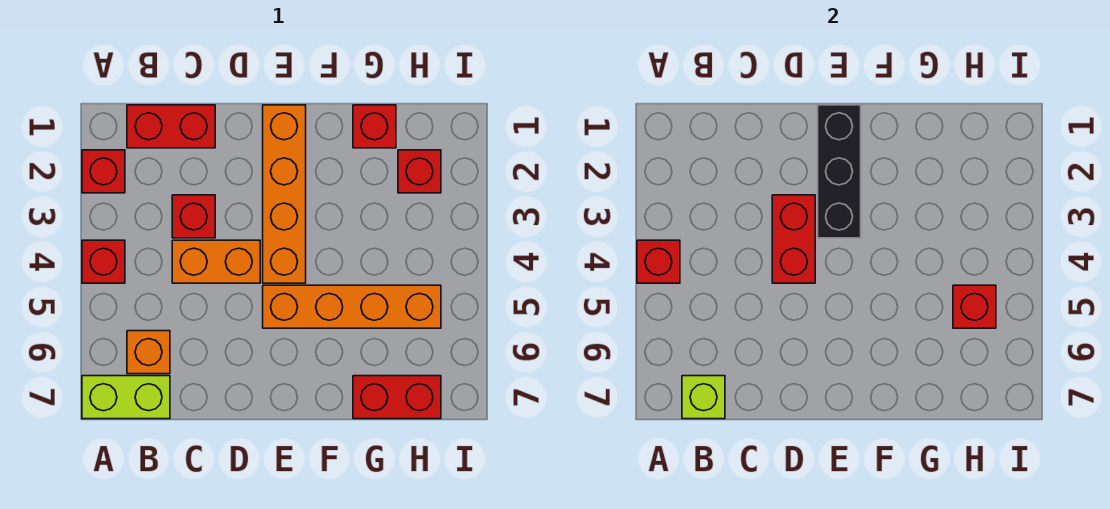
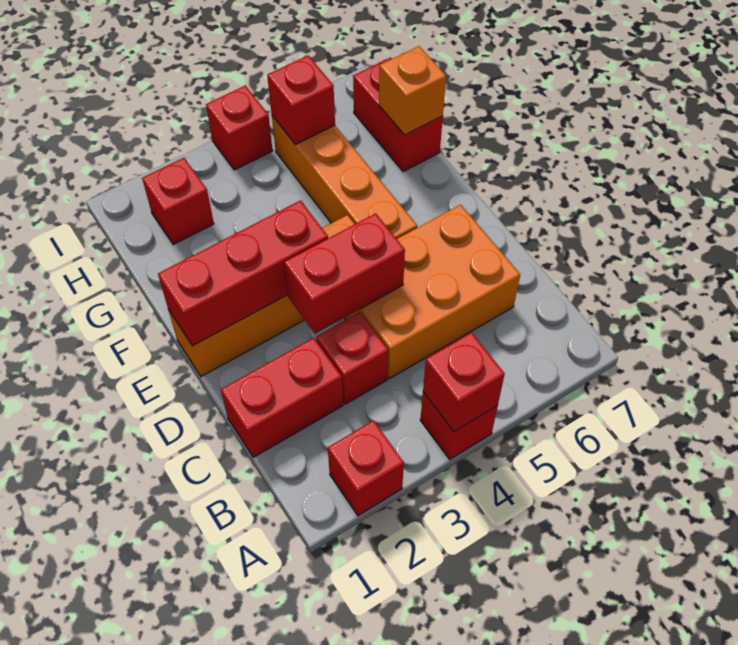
lime 1x2 brick [82,376,170,419] -> none
red 1x2 brick [127,105,215,148] -> red 1x2 brick turned to [221,338,343,457]
orange 1x1 brick [127,331,170,374] -> orange 1x1 brick moved to [379,46,446,135]
lime 1x1 brick [682,376,725,419] -> none
orange 1x2 brick [172,240,260,283] -> orange 2x3 brick [345,205,520,379]
black 1x3 brick [818,105,861,238] -> red 1x3 brick [158,200,328,346]
red 1x1 brick [353,105,396,148] -> red 1x1 brick moved to [206,86,273,170]

